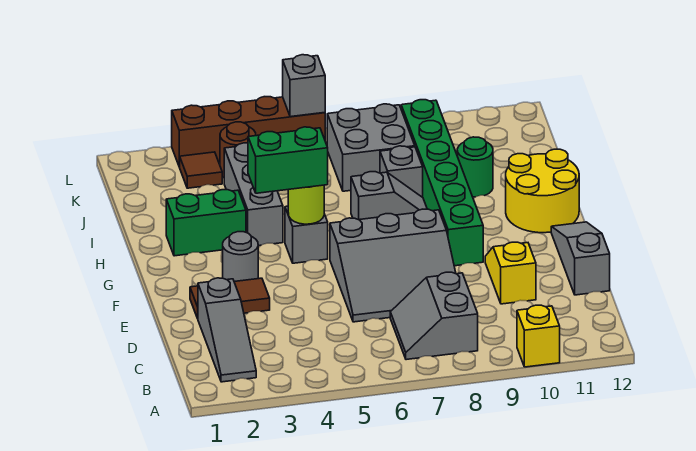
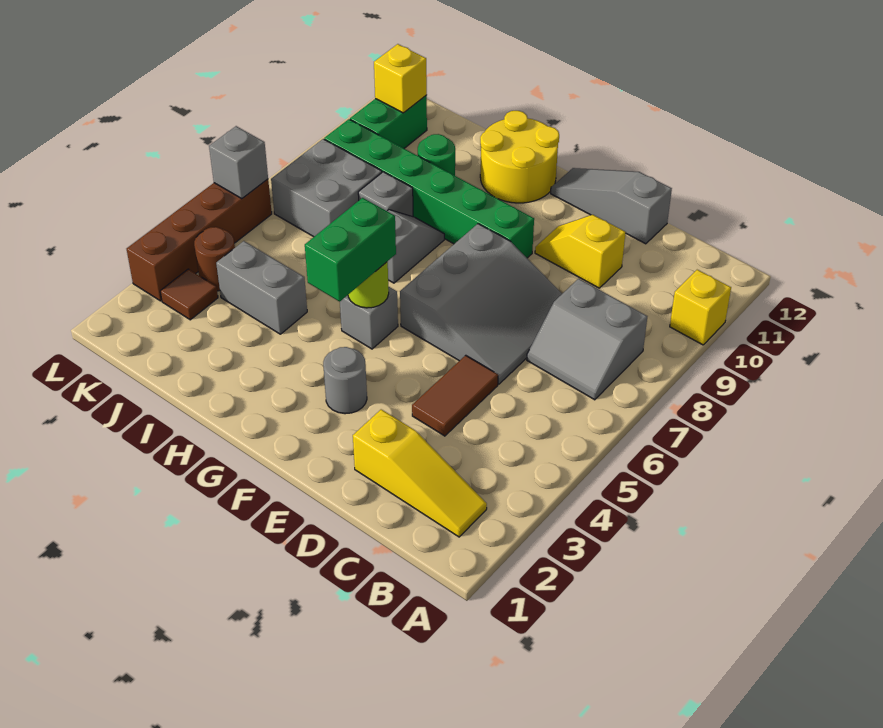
grey 1x3 slope [198,278,256,382] -> yellow 1x3 slope [353,409,487,537]
brown 1x2 tile [190,278,270,319] -> brown 1x2 tile moved to [412,355,498,436]
green 1x2 brick [166,190,246,256] -> green 1x2 brick moved to [350,95,427,148]
grey 1x3 brick [224,143,283,246] -> grey 1x2 brick [216,241,307,334]
none -> yellow 1x1 brick [374,44,427,113]

